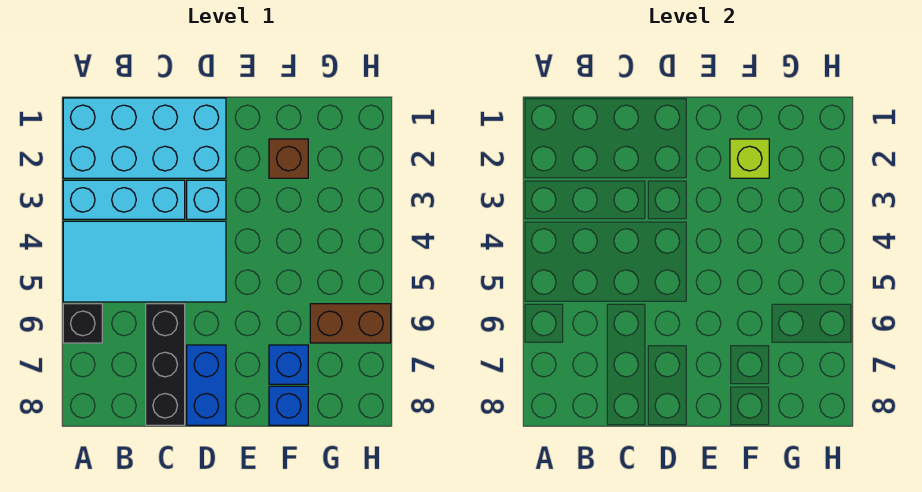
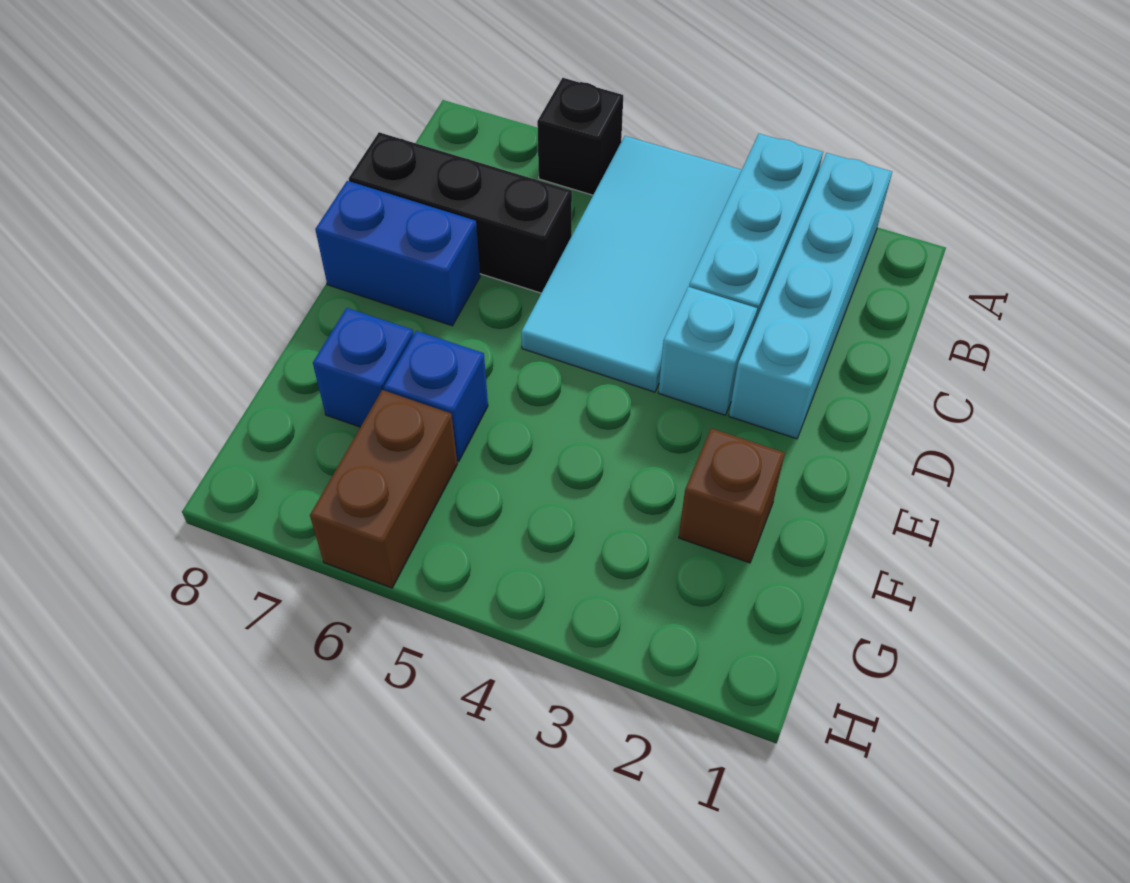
cyan 2x4 brick [63,98,226,178] -> cyan 1x4 brick [729,153,892,439]
lime 1x1 brick [730,139,769,178] -> none
blue 1x1 brick [269,386,308,425] -> blue 1x1 brick moved to [384,331,488,461]

